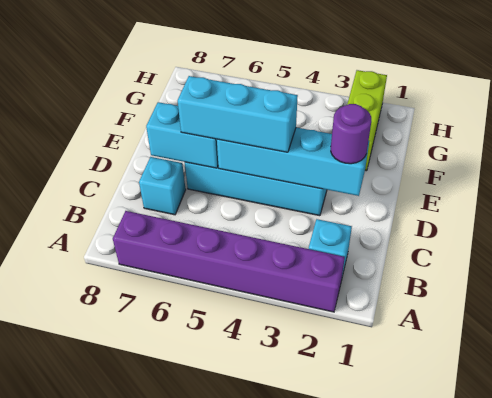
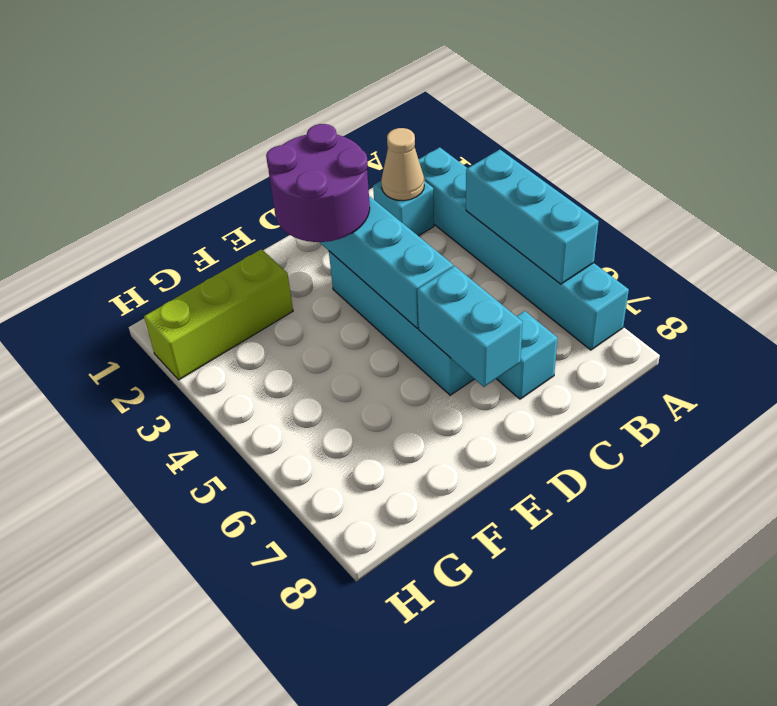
purple 1x6 brick [113,211,345,312] -> cyan 1x6 brick [419,147,629,350]
none -> tan 1x1 cone [381,128,424,201]
purple 1x1 round brick [331,104,371,164] -> purple 2x2 round brick [266,124,370,242]
cyan 1x3 brick [178,76,298,152] -> cyan 1x3 brick moved to [466,149,599,284]

